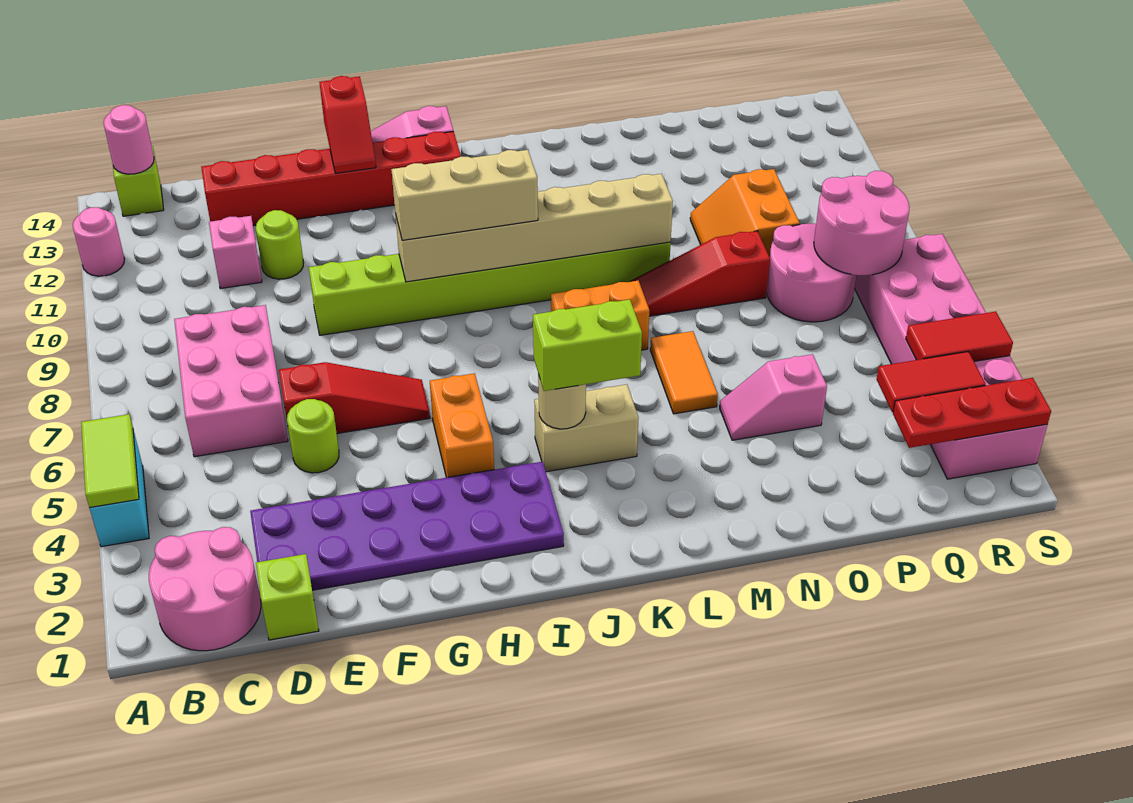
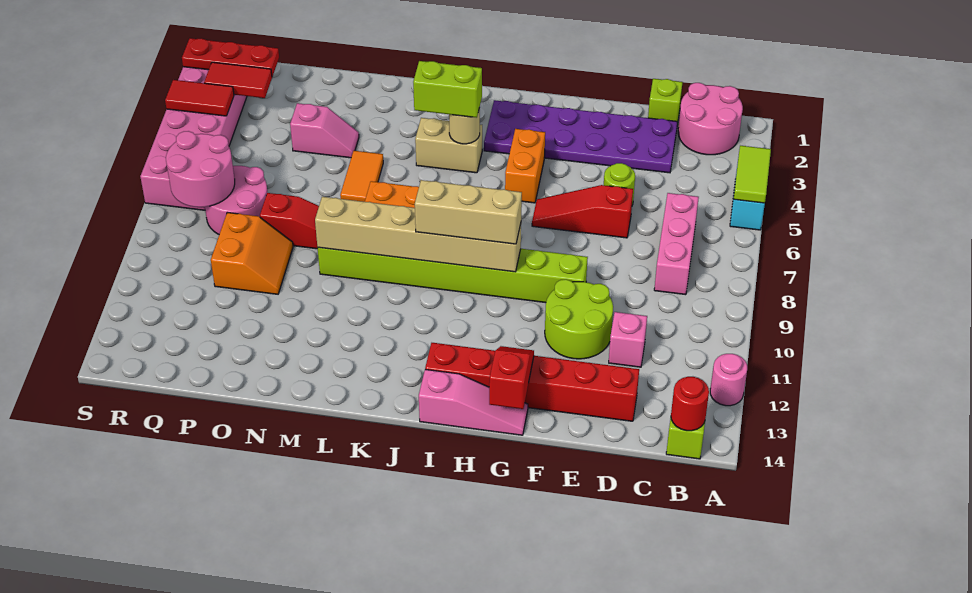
pink 1x1 round brick [103,105,154,174] -> red 1x1 round brick [671,377,709,431]
pink 2x3 brick [174,305,288,457] -> pink 1x3 brick [654,193,699,295]
lime 1x1 round brick [256,210,304,279] -> lime 2x2 round brick [545,279,613,359]

